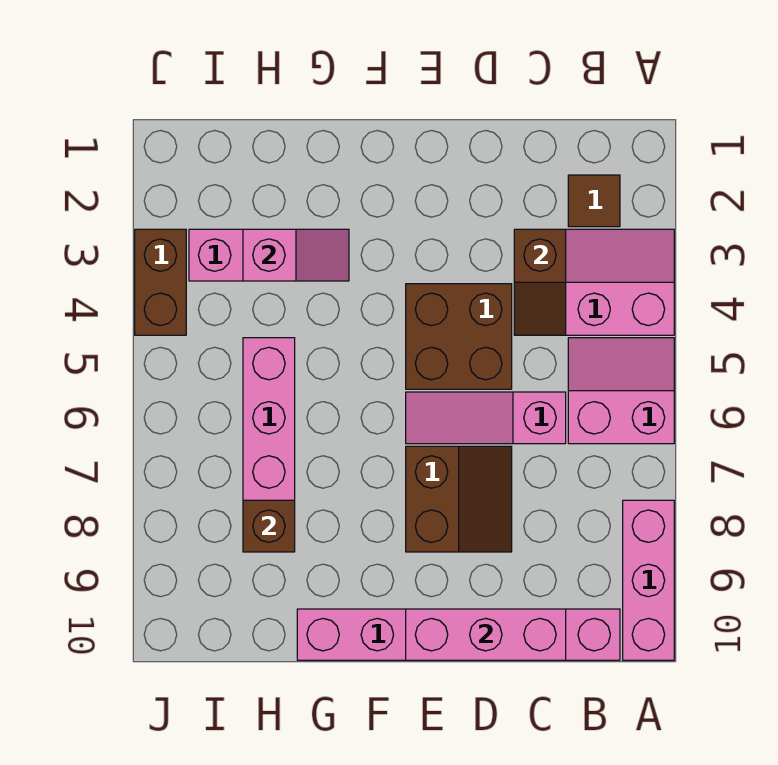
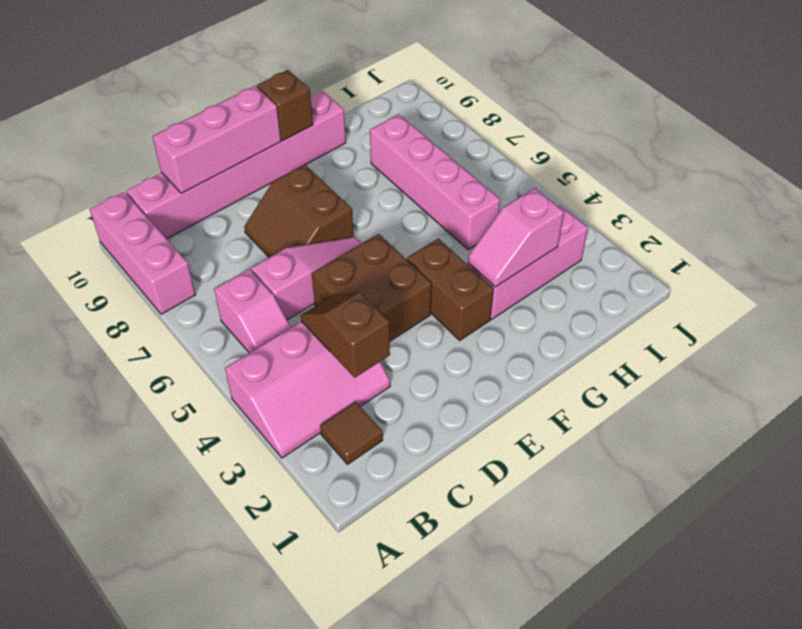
pink 2x2 slope [568,338,674,444] -> pink 1x2 slope [214,269,291,353]
brown 1x1 brick [243,500,295,552] -> brown 1x1 brick moved to [257,70,313,141]
brown 1x2 brick [135,229,186,335] -> brown 1x2 brick moved to [407,239,494,340]

